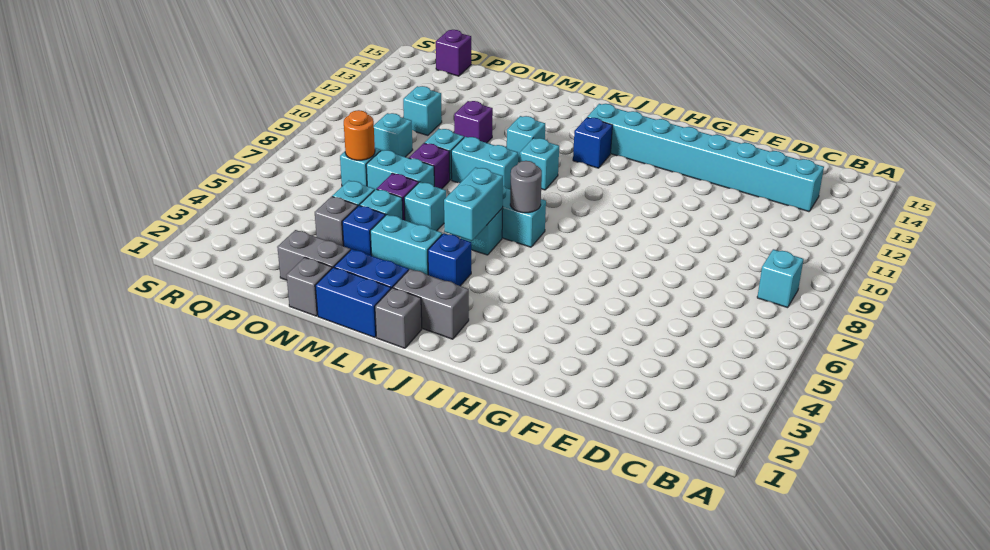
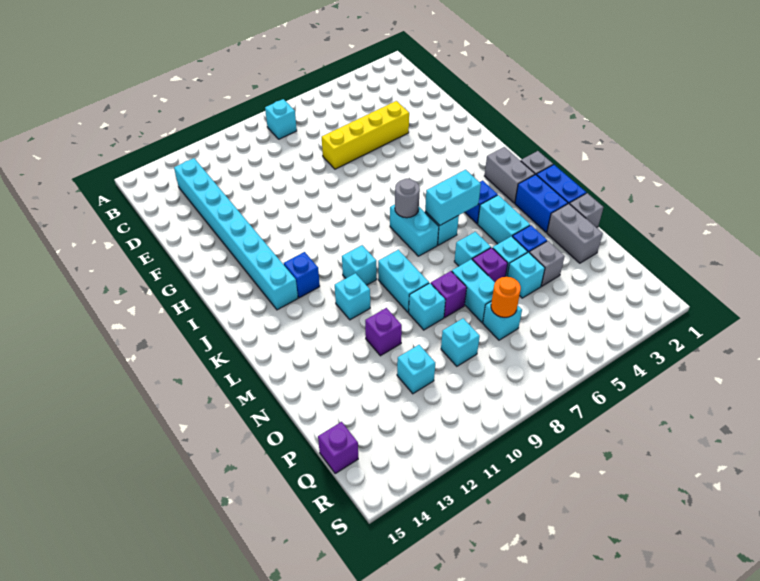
none -> yellow 1x4 brick [322,101,409,169]

